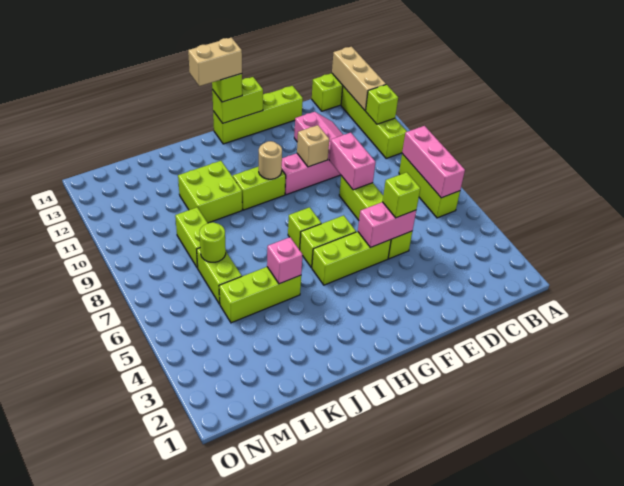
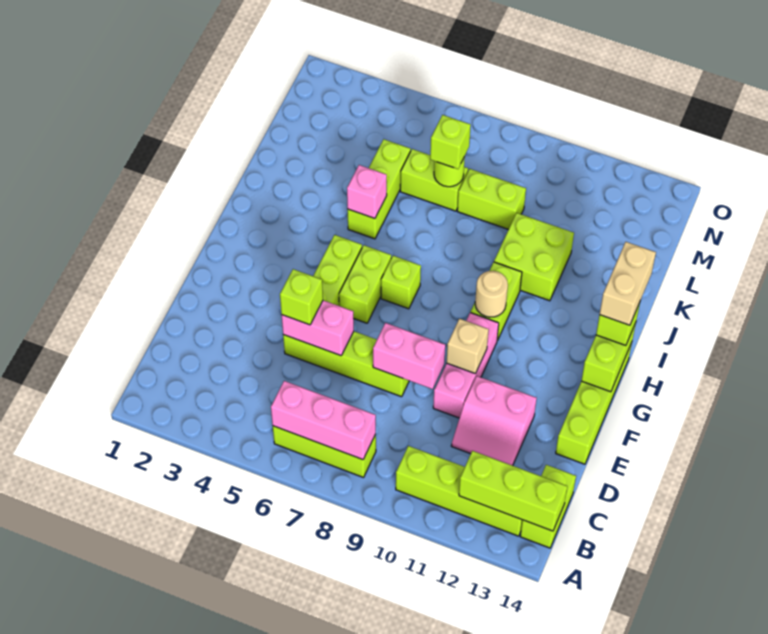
lime 1x1 brick [366,85,398,124] -> lime 1x1 brick moved to [430,115,471,169]
tan 1x3 brick [332,47,386,111] -> lime 1x3 brick [459,451,567,531]
pink 1x2 brick [358,202,416,248] -> pink 1x2 brick turned to [282,300,354,356]

